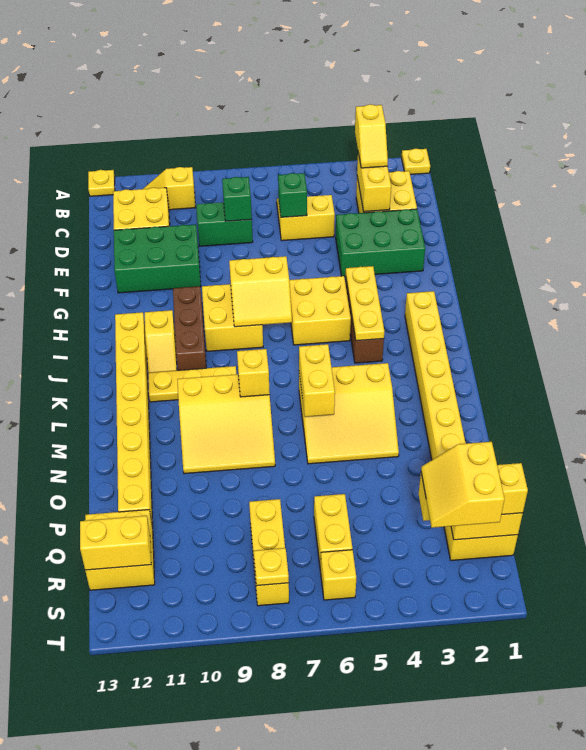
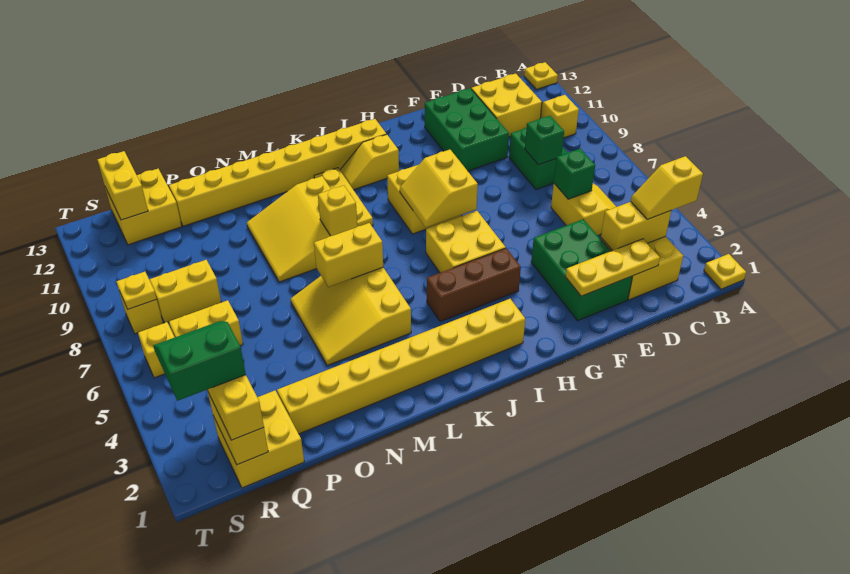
yellow 1x3 plate [346,266,384,341] -> yellow 1x3 plate moved to [565,239,660,296]
brown 1x3 brick [173,286,206,370] -> none
yellow 2x2 slope [421,442,504,528] -> green 2x2 slope [153,321,246,401]

